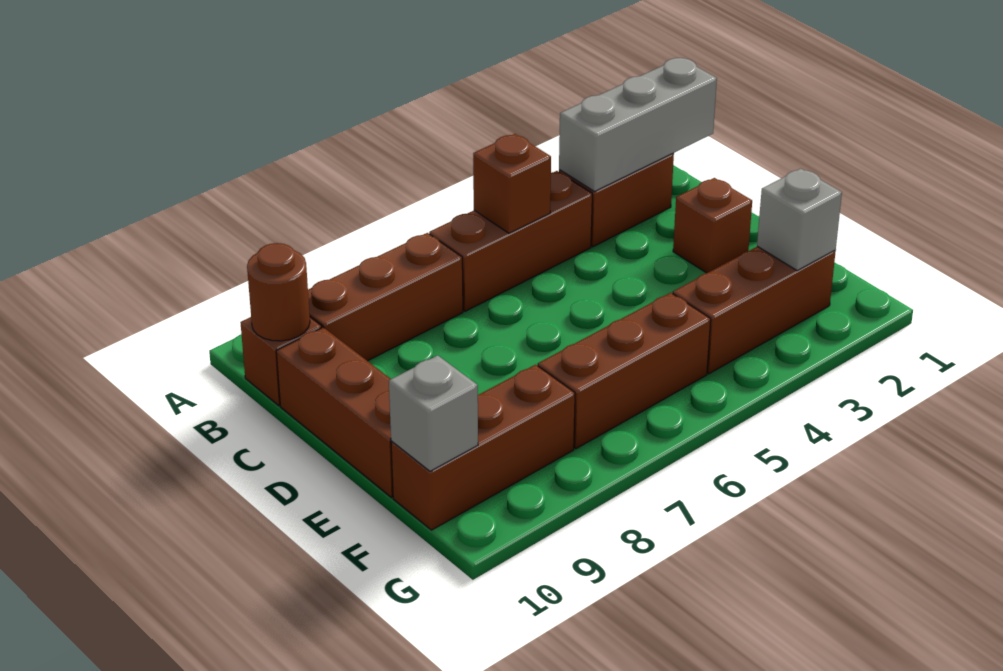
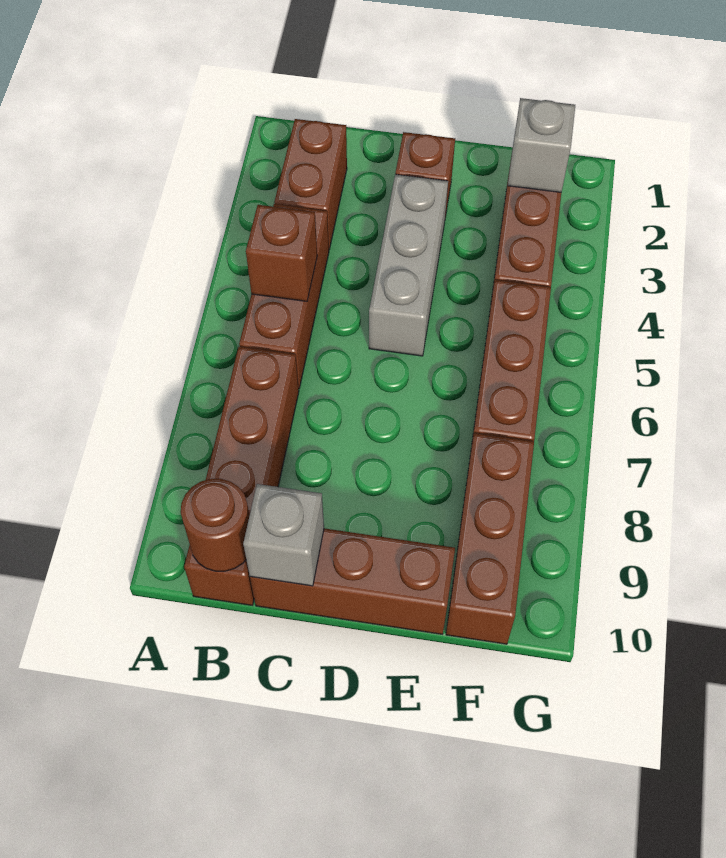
grey 1x3 brick [559,58,717,191] -> grey 1x3 brick moved to [369,174,448,356]
grey 1x1 brick [389,355,478,471] -> grey 1x1 brick moved to [243,484,324,586]

